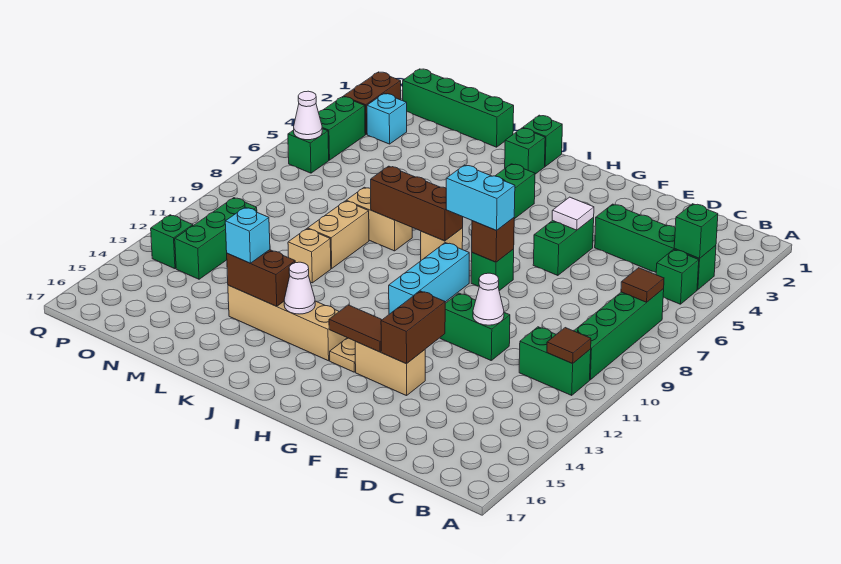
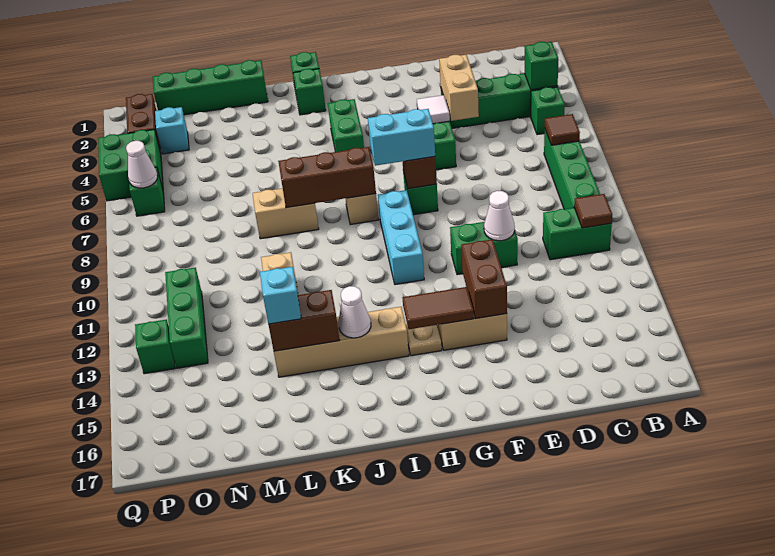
tan 1x2 brick [308,201,369,268] -> tan 1x2 brick moved to [439,55,479,121]
green 1x2 brick [319,97,365,160] -> green 2x2 brick [98,129,163,201]

